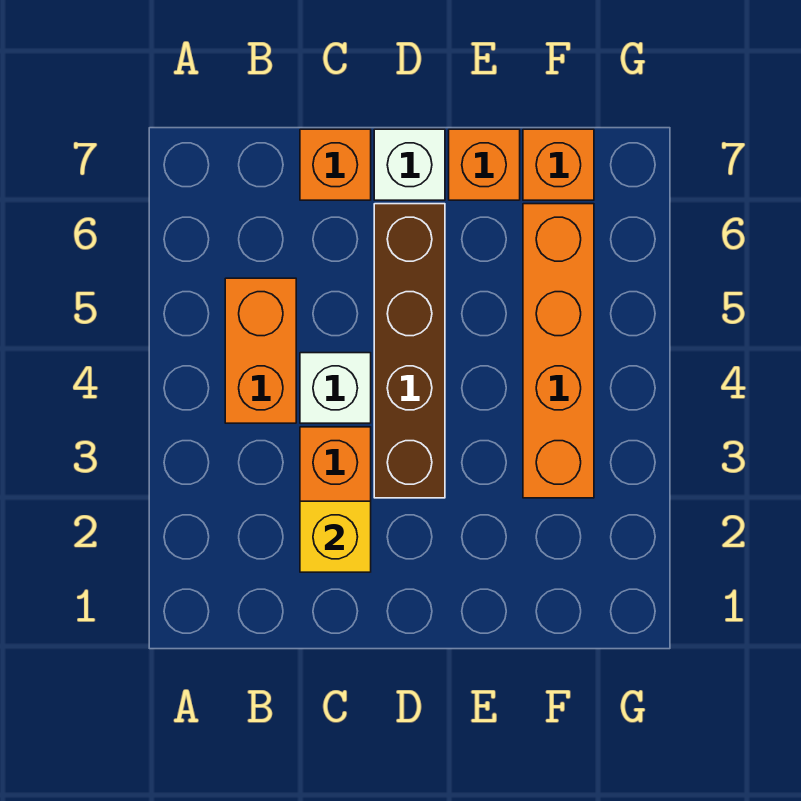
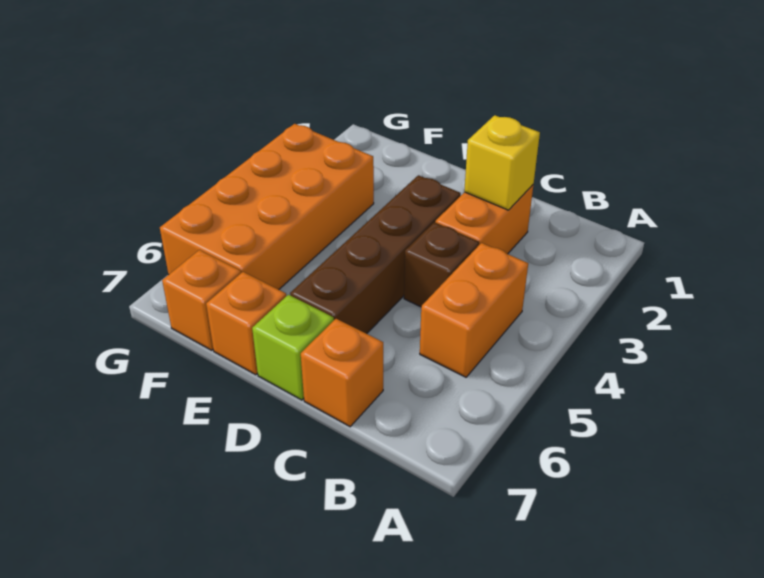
white 1x1 brick [300,353,371,423] -> brown 1x1 brick [404,222,479,307]
white 1x1 brick [374,129,445,200] -> lime 1x1 brick [252,295,334,400]
orange 1x4 brick [523,204,594,498] -> orange 2x4 brick [160,124,374,290]

